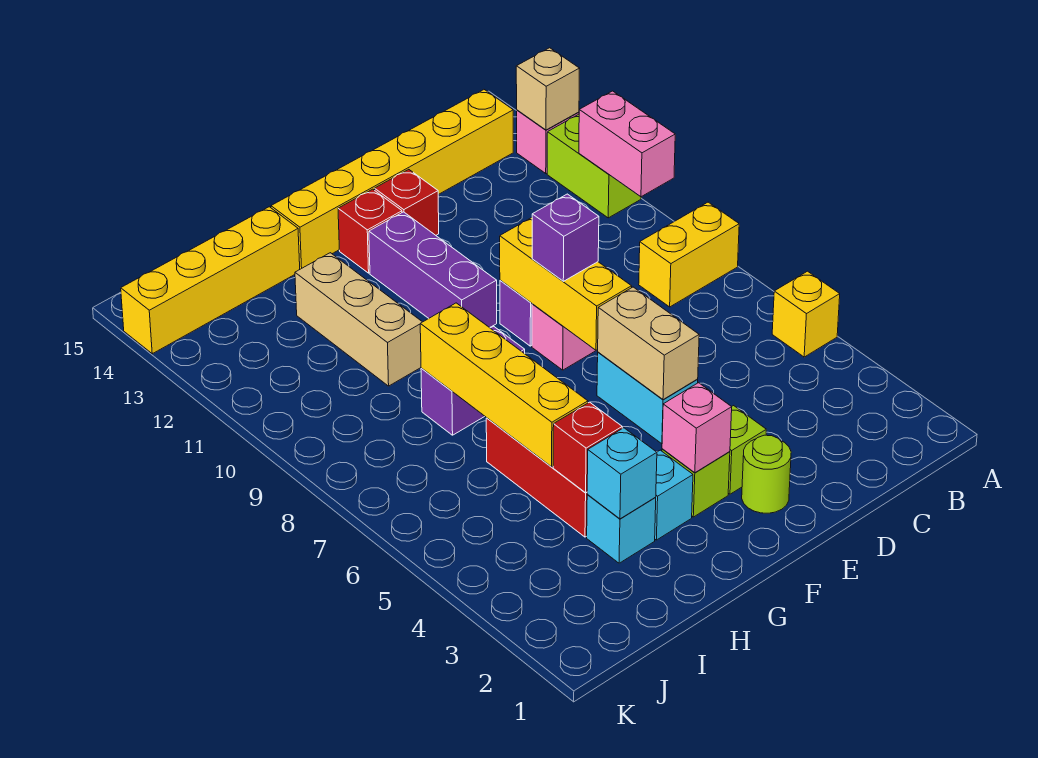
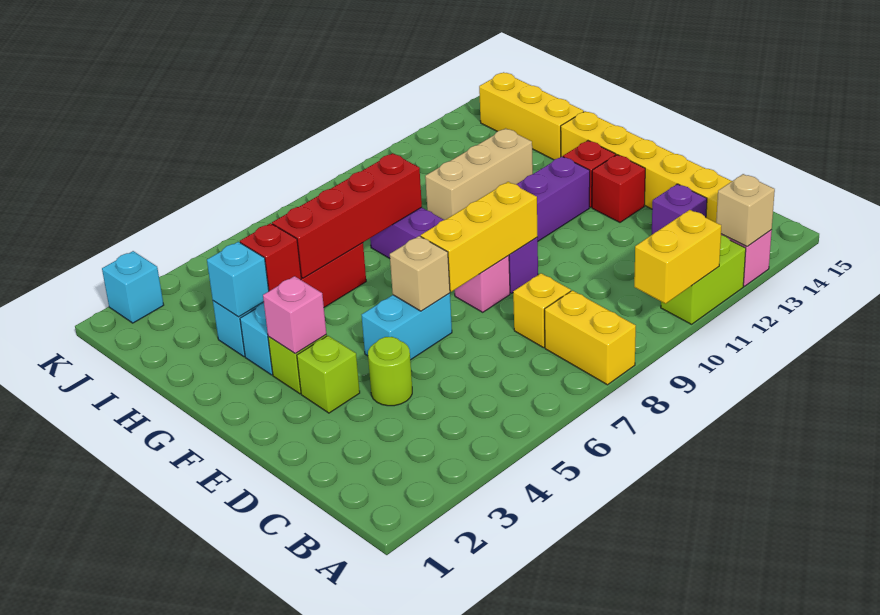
yellow 1x1 brick [772,271,840,357] -> yellow 1x1 brick moved to [513,273,571,348]
pink 1x2 brick [579,91,675,197] -> yellow 1x2 brick [634,210,721,304]
lime 1x1 round brick [742,435,791,513] -> lime 1x1 round brick moved to [368,337,412,406]
tan 1x2 brick [598,287,699,400] -> tan 1x1 brick [390,236,450,311]
purple 1x1 brick [532,194,599,281] -> purple 1x1 brick moved to [652,184,707,234]
yellow 1x4 brick [420,303,588,467] -> red 1x4 brick [272,153,422,278]
yellow 1x4 brick [121,207,300,354] -> yellow 1x3 brick [479,72,584,160]
none -> cyan 1x1 brick [102,251,164,323]

